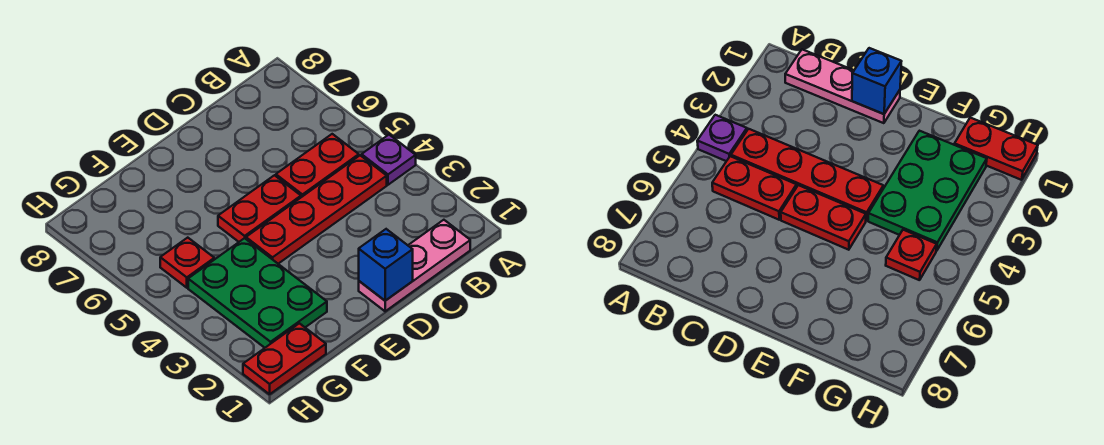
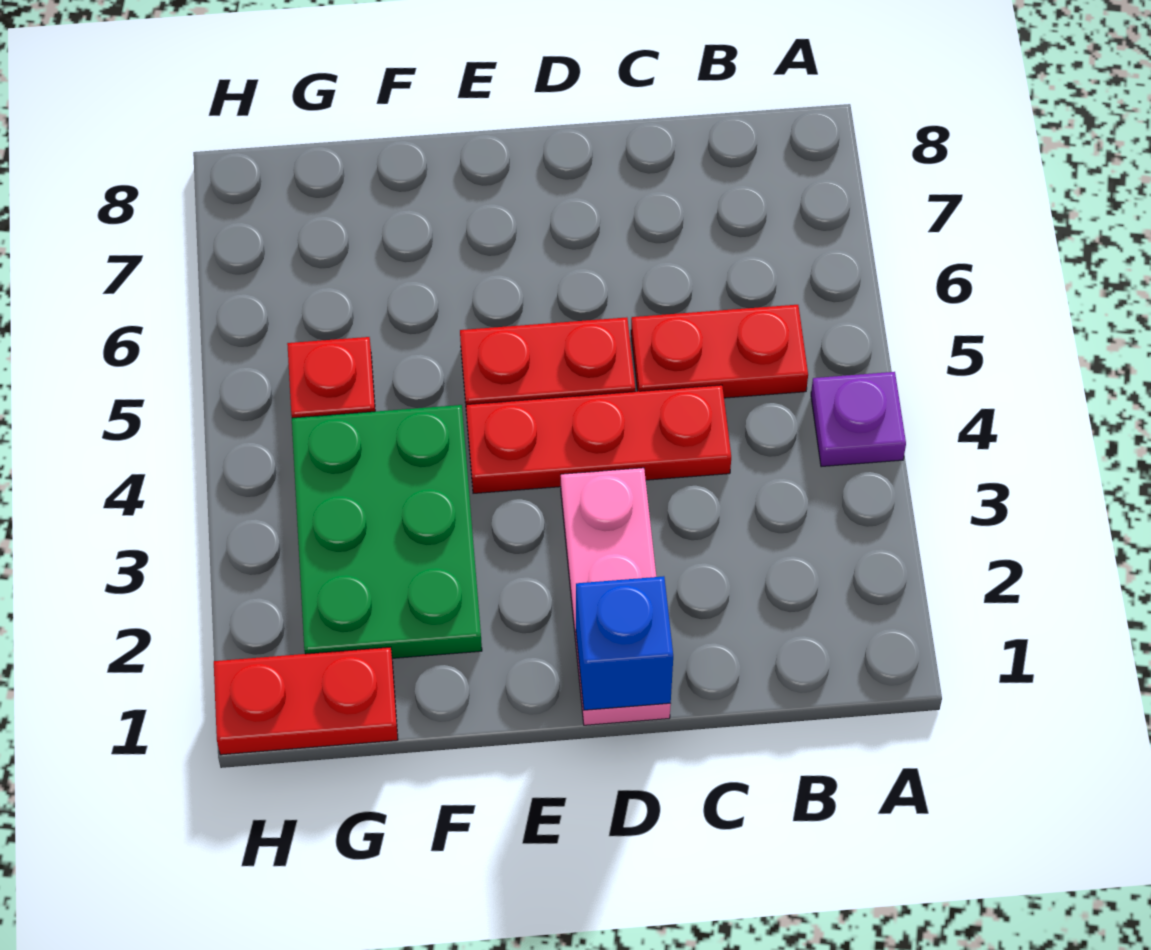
pink 1x3 plate [359,220,470,311] -> pink 1x3 plate turned to [561,468,671,725]
red 1x4 plate [246,155,387,264] -> red 1x3 plate [466,385,731,493]

